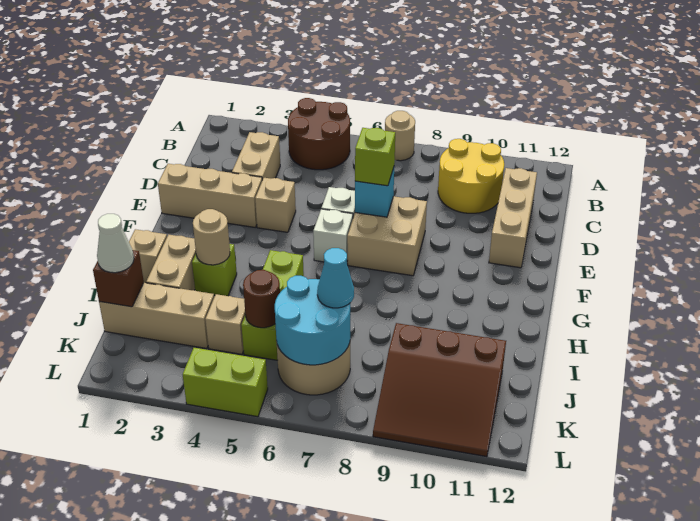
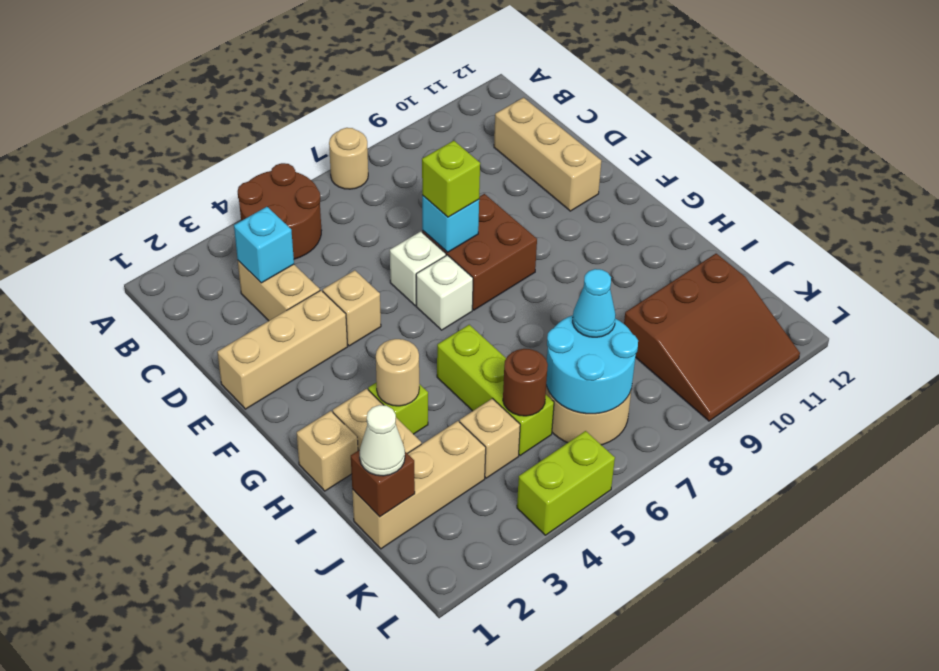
yellow 2x2 round brick [438,139,504,213] -> none
none -> cyan 1x1 brick [234,207,294,283]
tan 2x2 brick [347,196,427,276] -> brown 2x2 brick [422,194,537,310]

